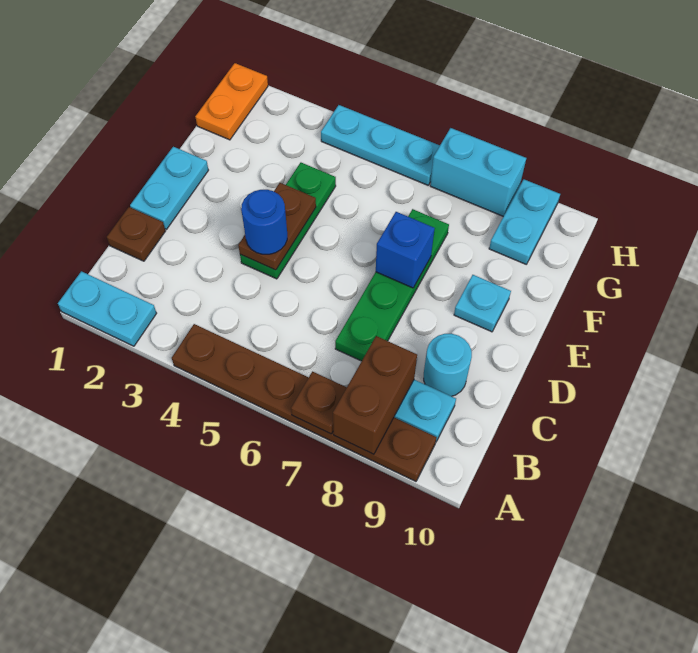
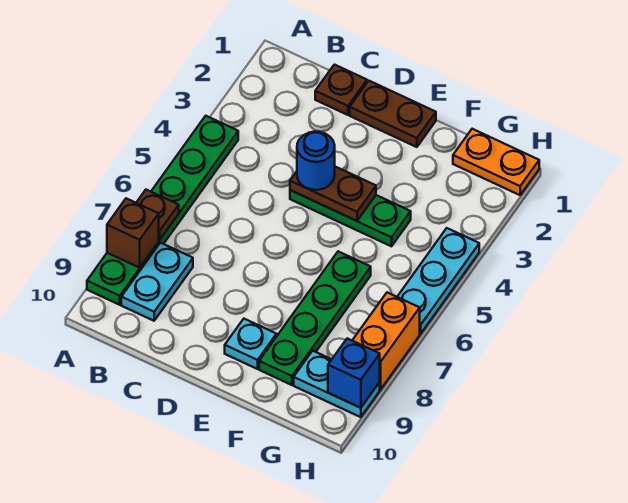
cyan 1x2 plate [58,271,157,346] -> none
brown 1x6 plate [172,324,437,481] -> green 1x6 plate [87,116,238,305]
brown 1x2 brick [333,336,417,454] -> brown 1x1 brick [107,198,159,268]
green 1x4 plate [335,209,449,361] -> green 1x4 plate turned to [259,251,371,385]
cyan 1x1 round brick [424,334,472,396] -> none
cyan 1x2 plate [130,147,208,229] -> brown 1x2 plate [350,81,436,147]
blue 1x1 brick [376,212,435,288] -> blue 1x1 brick moved to [328,338,380,408]
cyan 1x2 brick [430,128,526,216] -> orange 1x2 brick [352,292,420,389]

